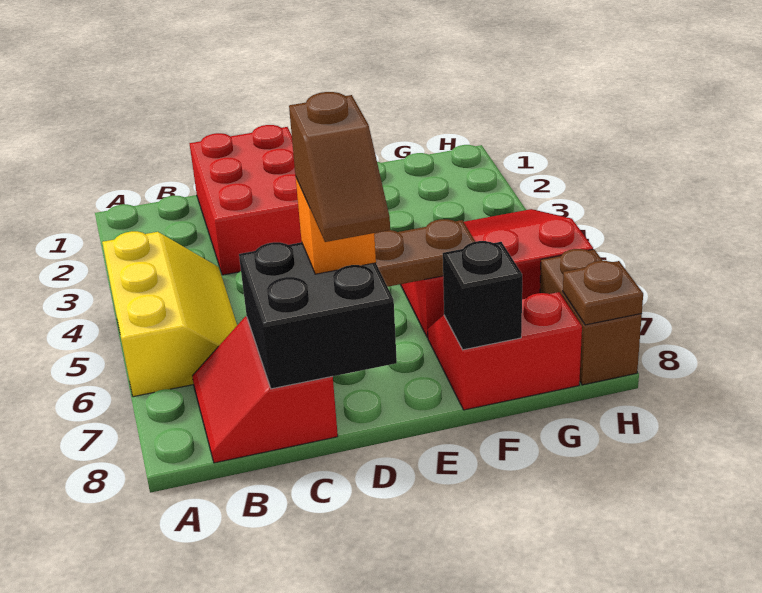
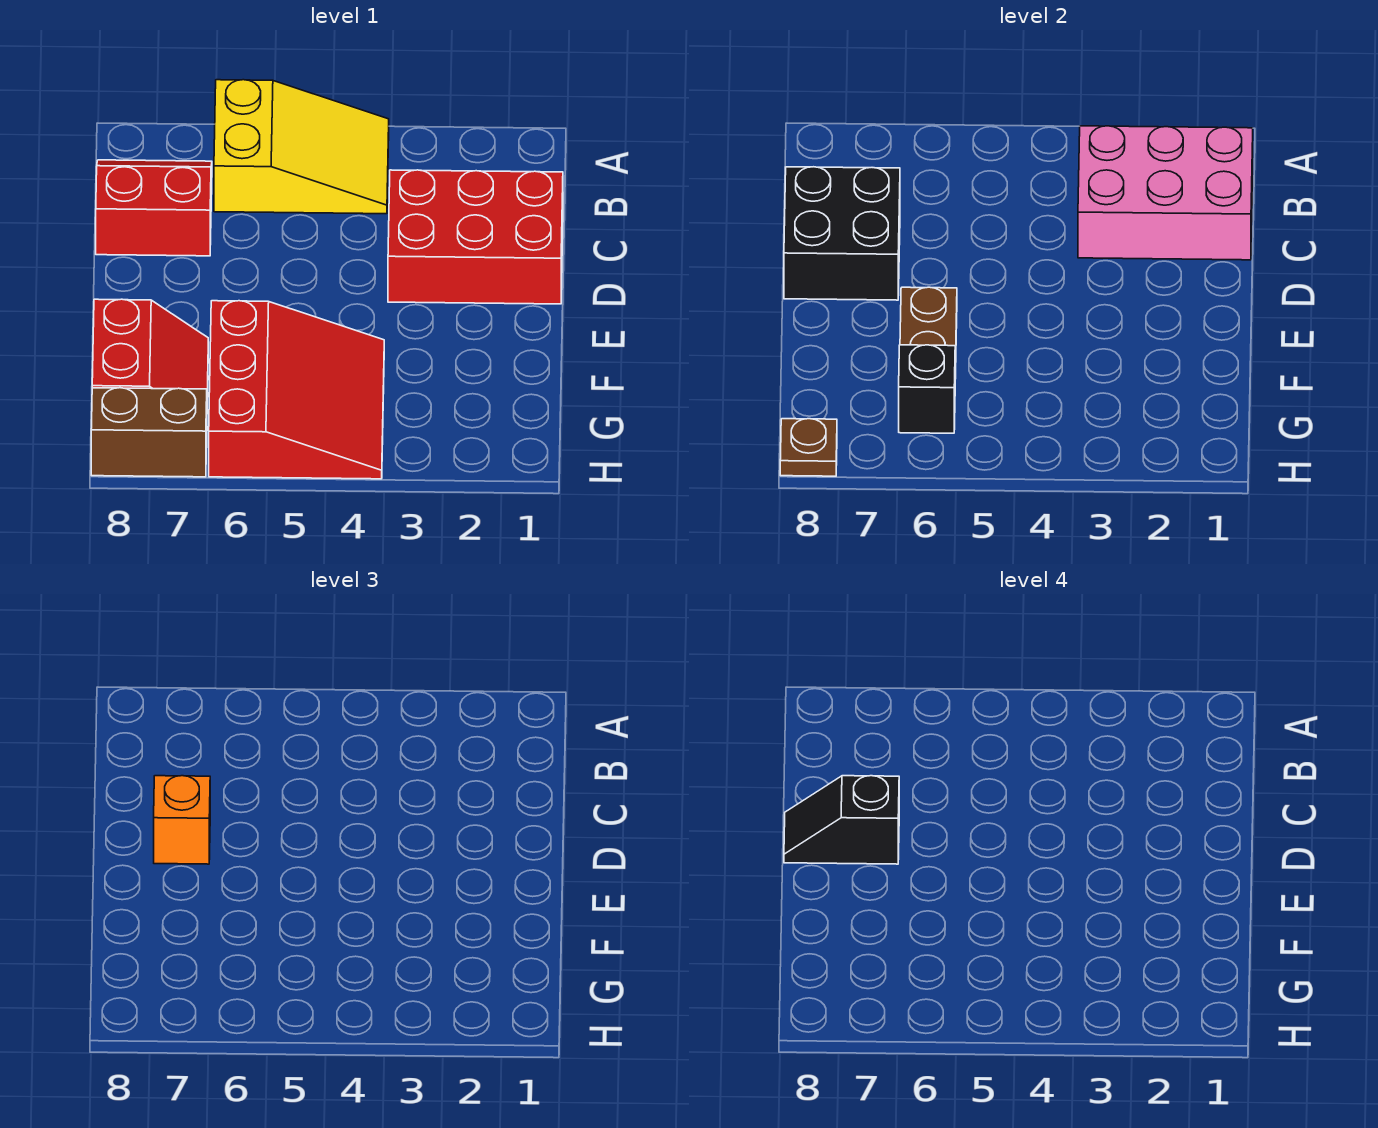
yellow 2x3 slope [102,231,237,397] -> yellow 2x3 slope turned to [214,80,389,214]
none -> pink 2x3 brick [1078,126,1253,260]
brown 1x2 slope [289,92,390,242] -> black 1x2 slope [784,776,899,864]
black 1x1 brick [443,241,522,350] -> black 1x1 brick moved to [899,345,955,433]

